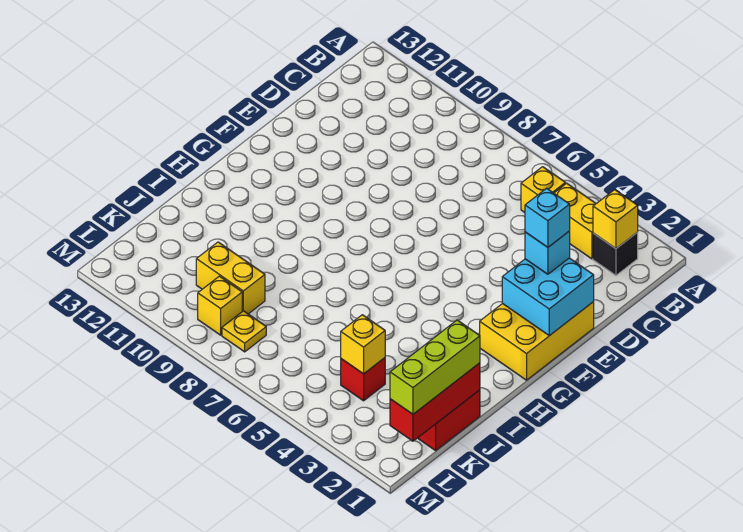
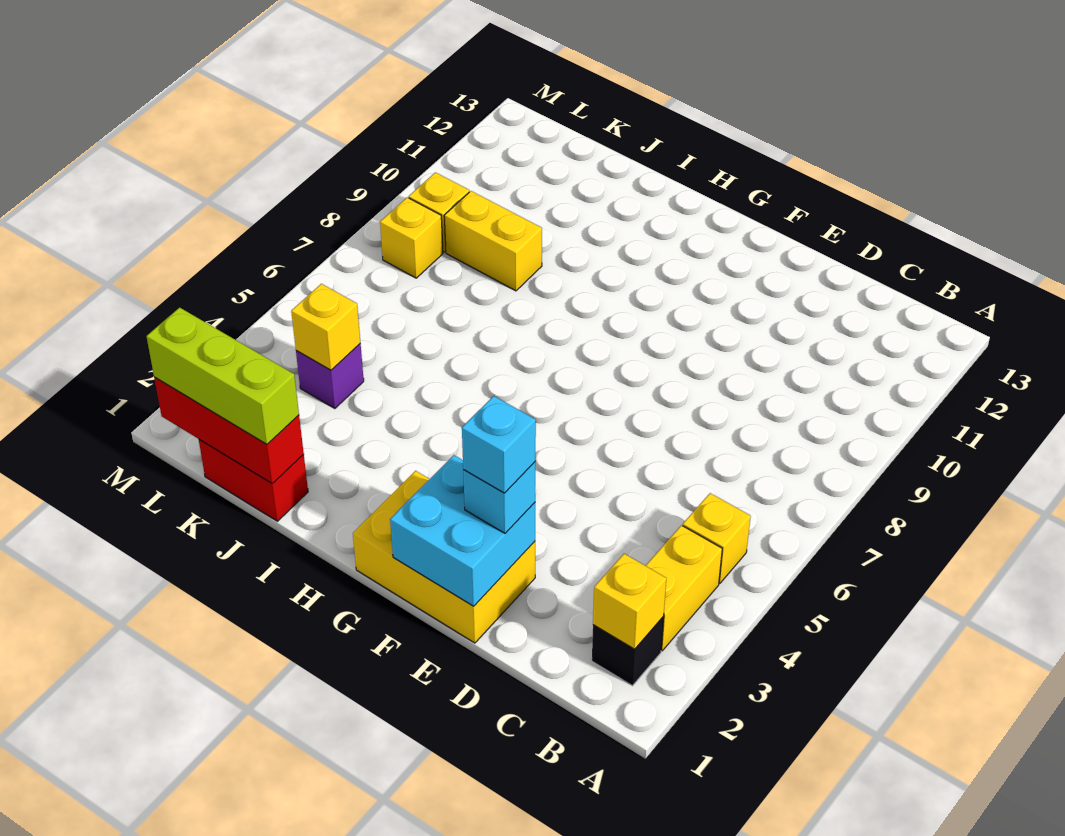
red 1x1 brick [341,358,385,401] -> purple 1x1 brick [296,344,364,408]
yellow 1x2 brick [196,242,265,314] -> yellow 1x2 brick turned to [444,191,542,291]
yellow 1x1 plate [222,311,266,352] -> yellow 1x1 brick [380,197,443,278]

